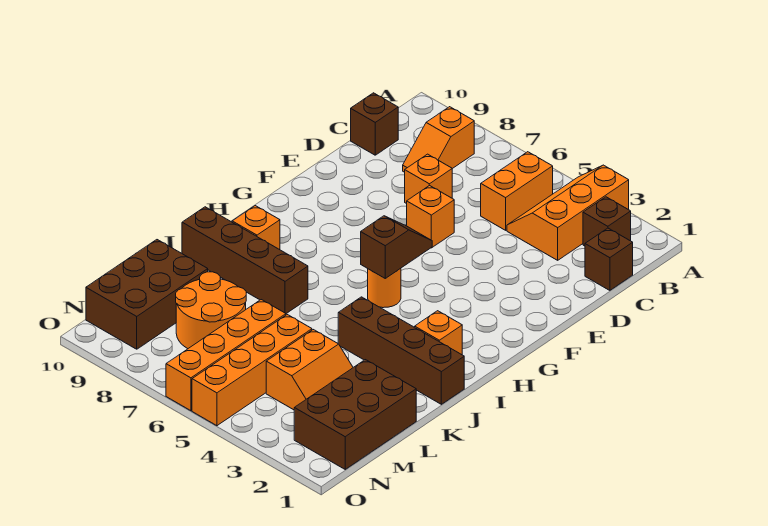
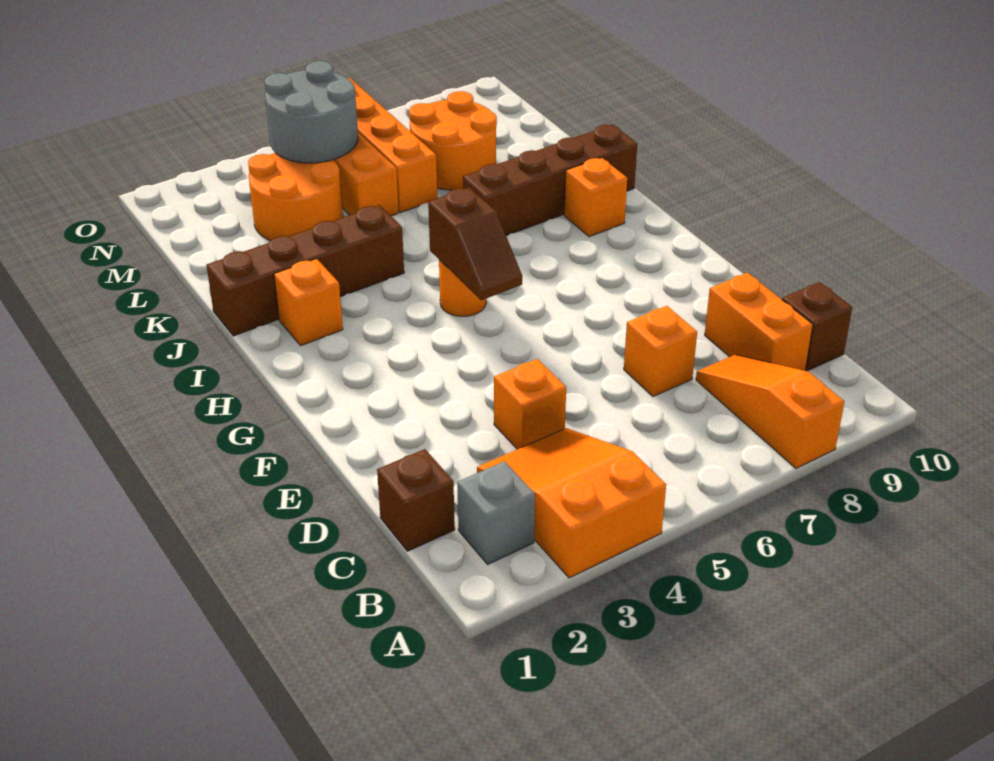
orange 2x3 slope [507,165,629,260] -> orange 2x3 slope turned to [477,428,666,578]
brown 1x1 brick [583,197,631,246] -> grey 1x1 brick [457,461,535,564]
orange 1x2 brick [481,152,553,230] -> orange 1x2 brick moved to [705,273,813,371]
orange 1x2 slope [403,107,474,172] -> orange 1x3 slope [696,355,844,468]
orange 1x1 brick [407,185,454,248] -> orange 1x1 brick moved to [494,359,566,449]
brown 2x3 brick [294,360,416,469] -> none
orange 2x2 slope [266,330,353,410] -> orange 2x2 round brick [248,153,343,240]
brown 2x3 brick [86,240,208,349] -> none
none -> grey 2x2 round brick [264,61,358,163]

